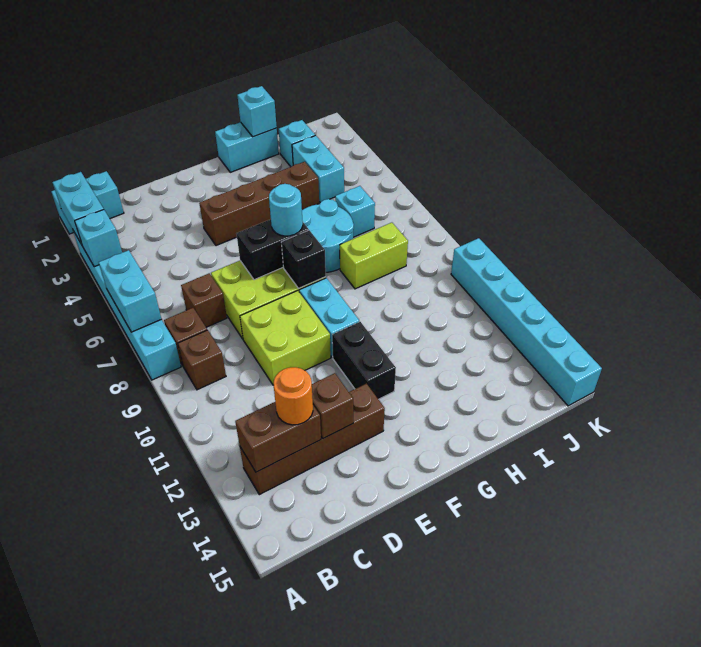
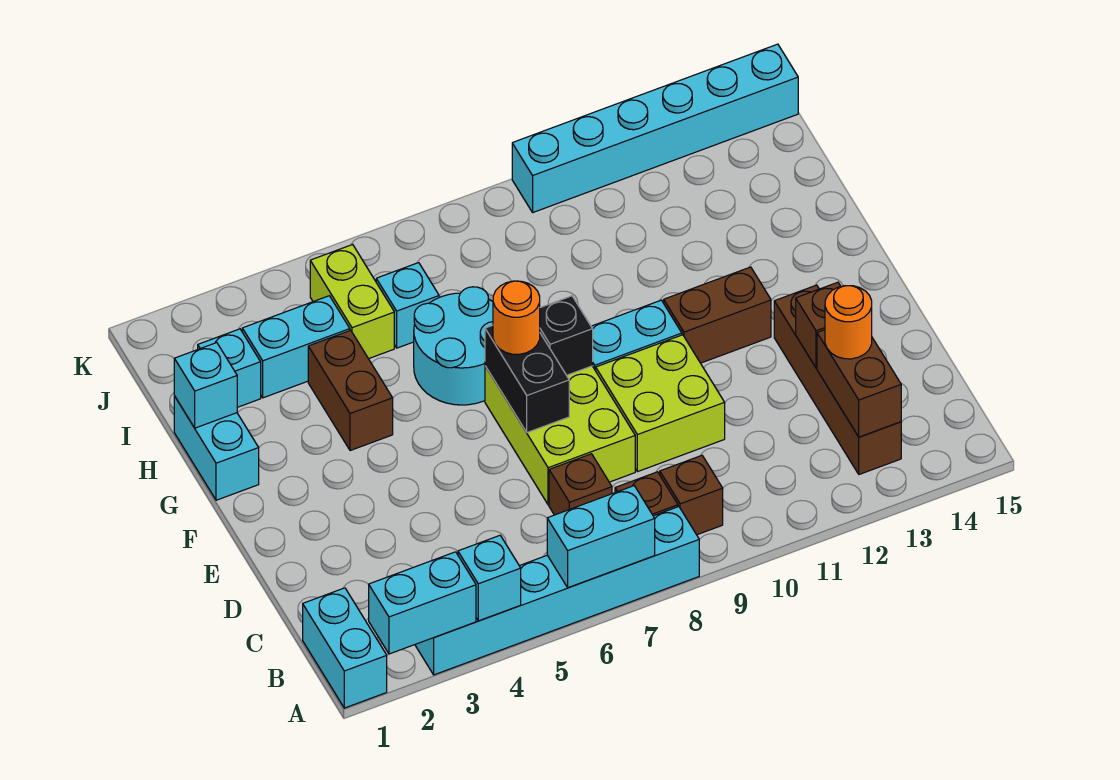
brown 1x4 brick [199,162,319,246] -> brown 1x2 brick [308,330,393,451]
cyan 1x1 round brick [269,184,303,236] -> orange 1x1 round brick [493,281,540,354]
black 1x2 brick [332,322,396,399] -> brown 1x2 brick [664,267,771,363]
lime 1x2 brick [340,223,408,289] -> lime 1x2 brick moved to [310,245,394,359]

